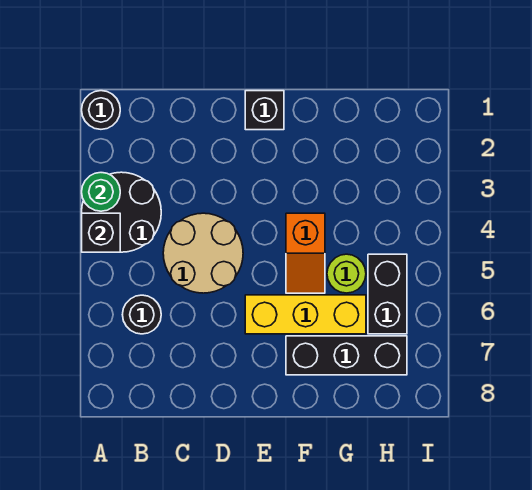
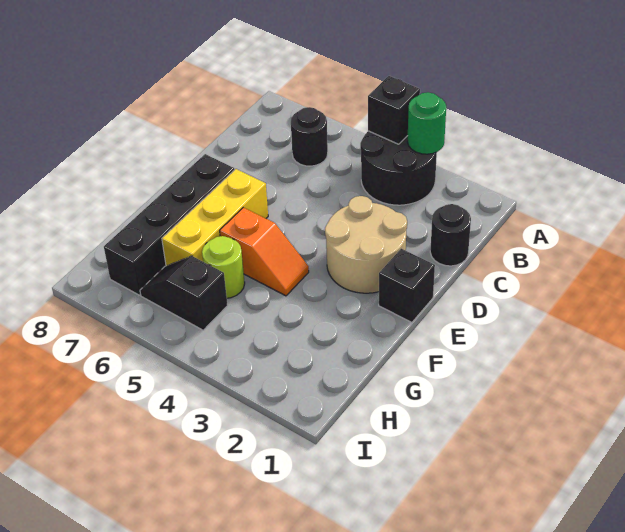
black 1x1 round brick [82,91,120,129] -> black 1x1 round brick moved to [430,204,471,266]
tan 2x2 round brick [163,213,243,293] -> tan 2x2 round brick moved to [325,196,407,293]
orange 1x2 slope [286,213,325,293] -> orange 1x2 slope turned to [220,207,309,296]
black 1x3 brick [286,336,407,375] -> black 1x4 brick [104,154,235,295]
black 1x2 brick [368,254,407,334] -> black 1x2 slope [140,256,228,330]

